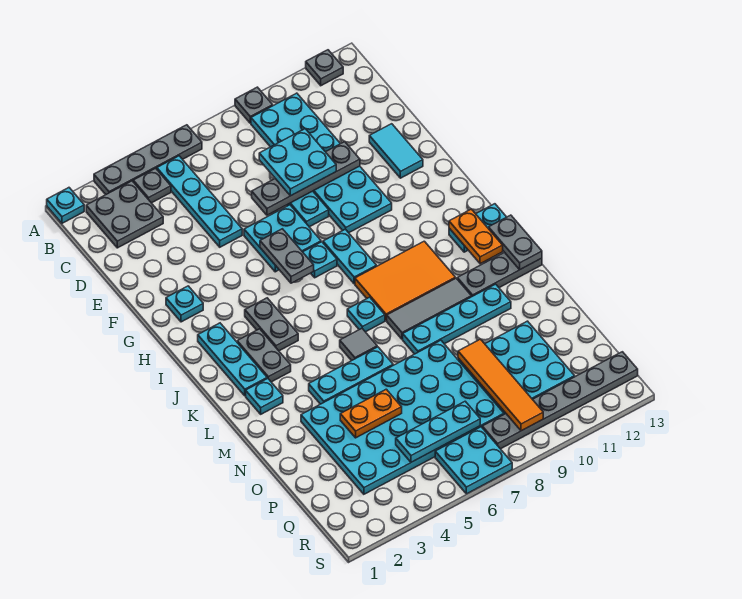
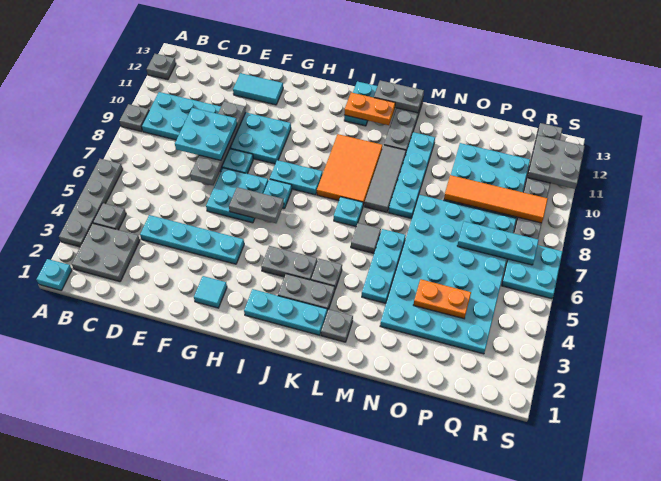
cyan 1x4 plate [157,156,242,247] -> cyan 1x4 plate moved to [140,215,244,264]
cyan 1x1 plate [166,286,203,322] -> cyan 1x1 tile [194,276,227,308]
none -> grey 1x1 plate [311,259,342,289]
cyan 1x1 plate [246,378,283,414] -> grey 1x1 plate [321,309,353,342]
orange 1x2 plate [340,389,402,438] -> orange 1x2 plate turned to [414,279,471,319]
cyan 1x3 plate [396,401,480,462] -> cyan 1x3 plate turned to [457,221,539,265]
none -> grey 2x2 plate [527,135,585,189]

